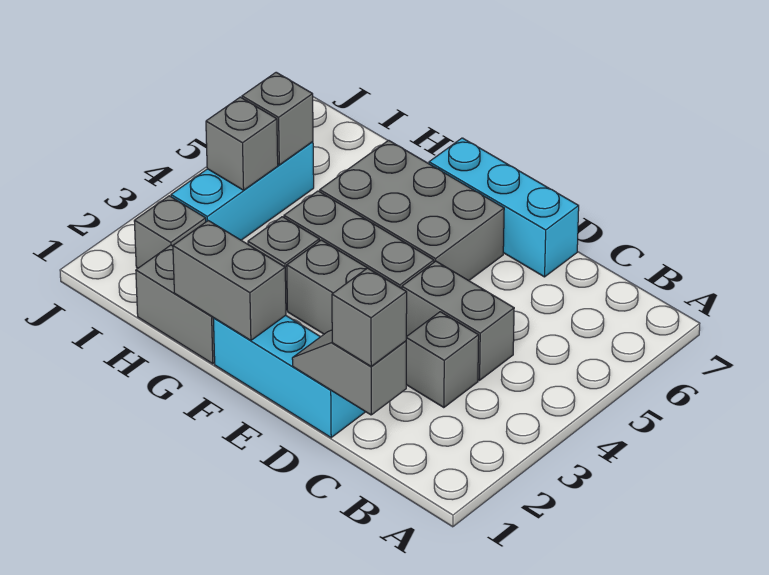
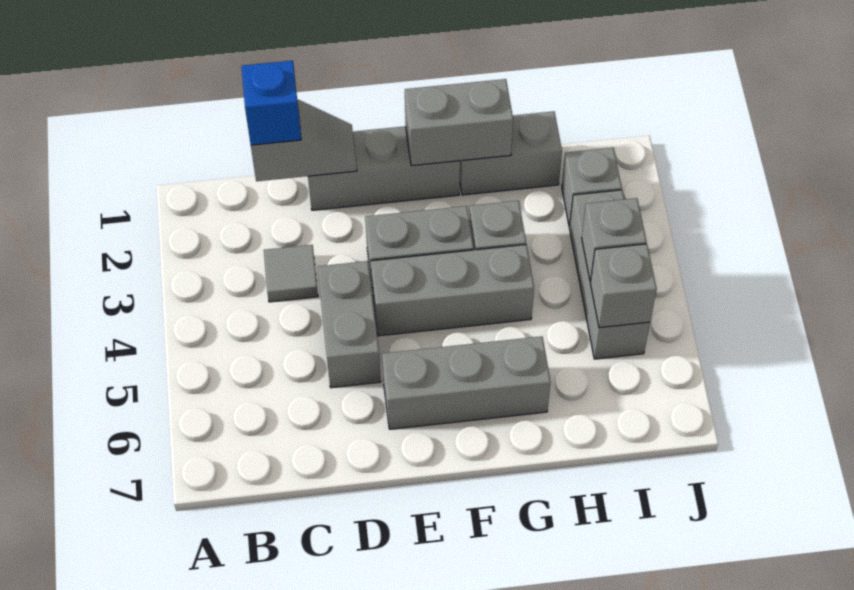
grey 1x1 brick [332,268,407,366] -> blue 1x1 brick [241,61,301,145]
grey 1x1 brick [406,312,479,408] -> grey 1x1 tile [264,245,318,302]
grey 1x2 brick [402,261,514,380] -> grey 1x2 brick turned to [318,261,381,388]
cyan 1x3 brick [213,315,365,438] -> grey 1x3 brick [308,126,460,210]
cyan 1x3 brick [429,138,579,277] -> none
grey 2x3 brick [320,140,504,281] -> grey 1x3 brick [382,336,551,429]
cyan 1x3 brick [171,142,314,240] -> grey 1x3 brick [569,190,650,359]

